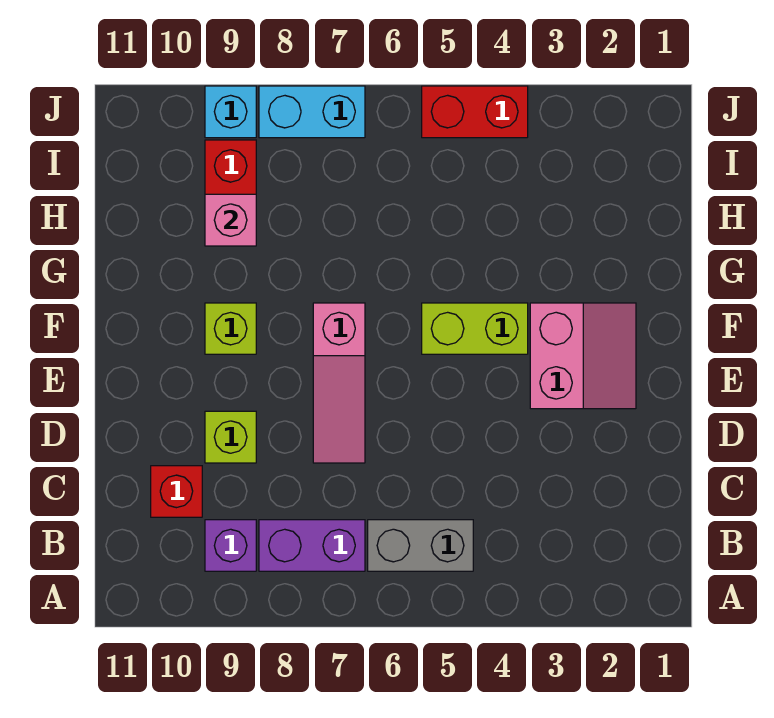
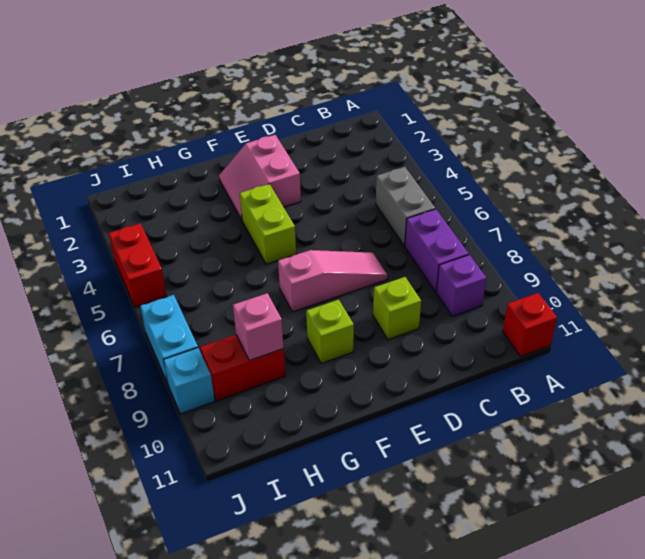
red 1x1 brick [151,466,202,517] -> red 1x1 brick moved to [503,293,557,356]
pink 2x2 slope [530,303,636,409] -> pink 2x2 slope turned to [219,135,301,220]

